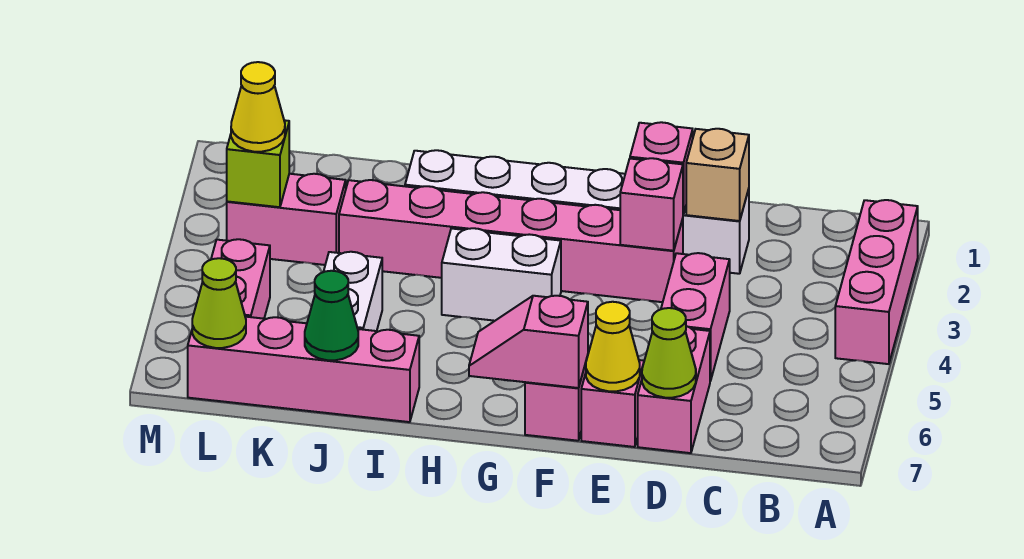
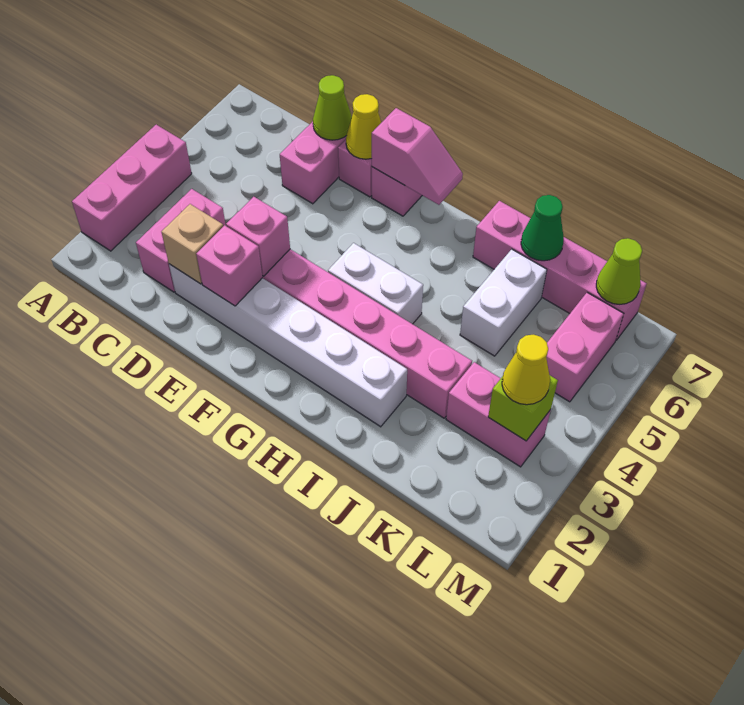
pink 1x2 brick [661,253,730,381] -> pink 1x2 brick moved to [136,189,226,292]

